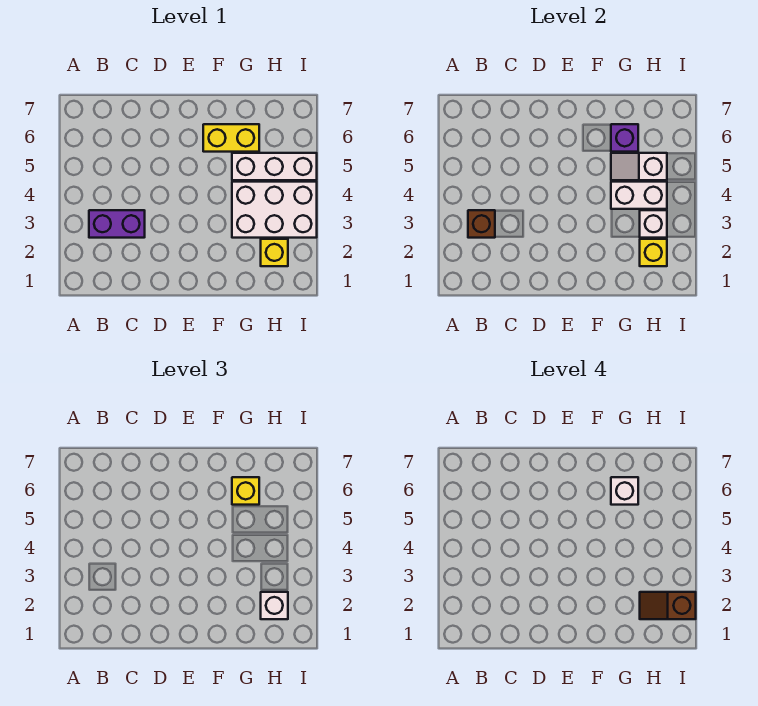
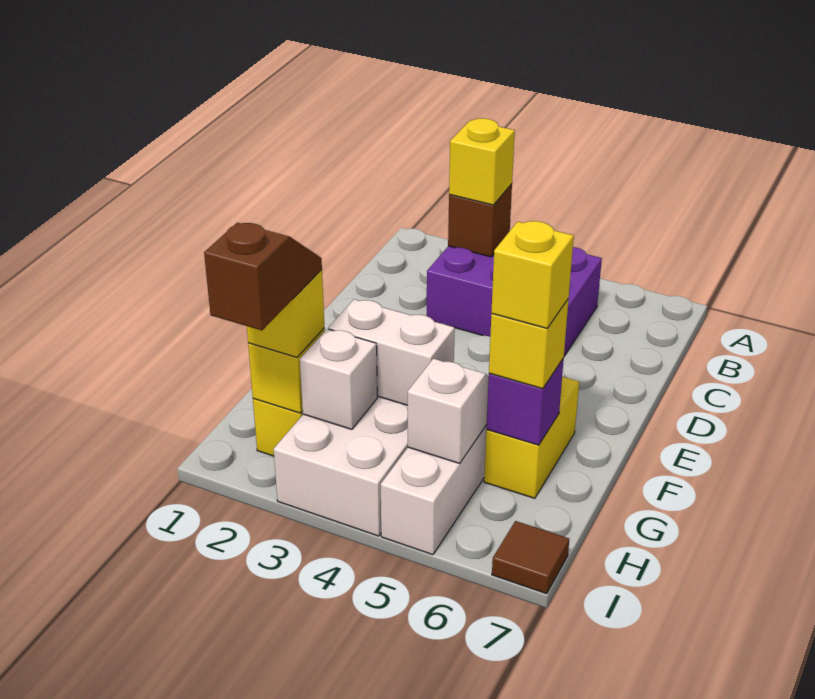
purple 1x2 brick [89,210,145,238] -> purple 2x3 brick [427,246,602,356]
none -> yellow 1x1 brick [449,118,515,205]
white 1x2 brick [611,182,667,209] -> white 1x2 brick turned to [328,299,455,405]
white 1x1 brick [611,477,638,505] -> yellow 1x1 brick [491,221,574,328]
white 1x1 brick [261,592,288,619] -> yellow 1x1 brick [247,270,325,357]
none -> brown 1x1 tile [492,521,569,594]

